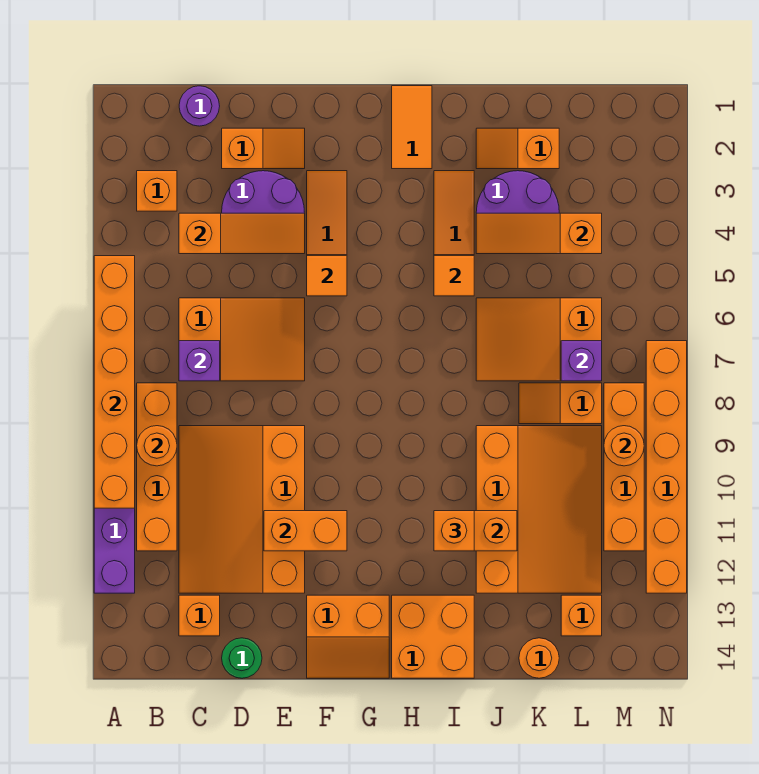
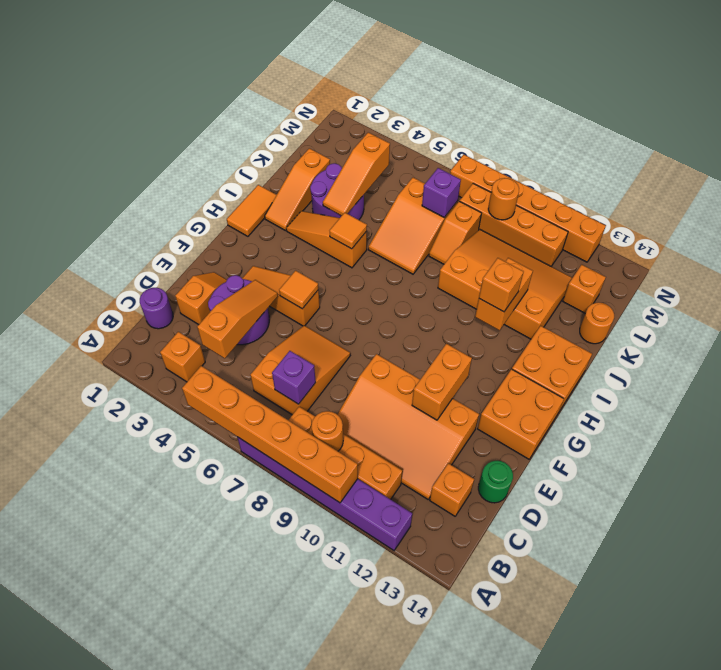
orange 2x2 slope [307,595,389,678] -> orange 2x2 brick [478,369,564,459]
orange 1x2 tile [392,86,432,169] -> orange 1x2 tile turned to [227,185,276,236]
orange 1x2 slope [476,128,559,169] -> orange 1x3 slope [265,148,330,231]

